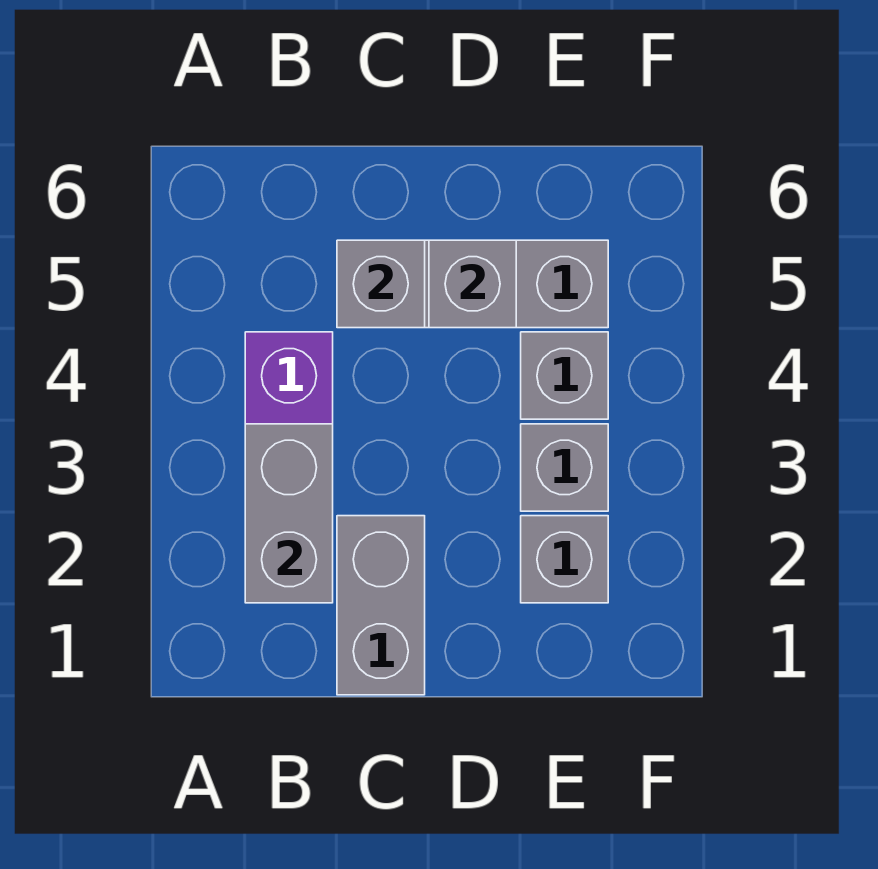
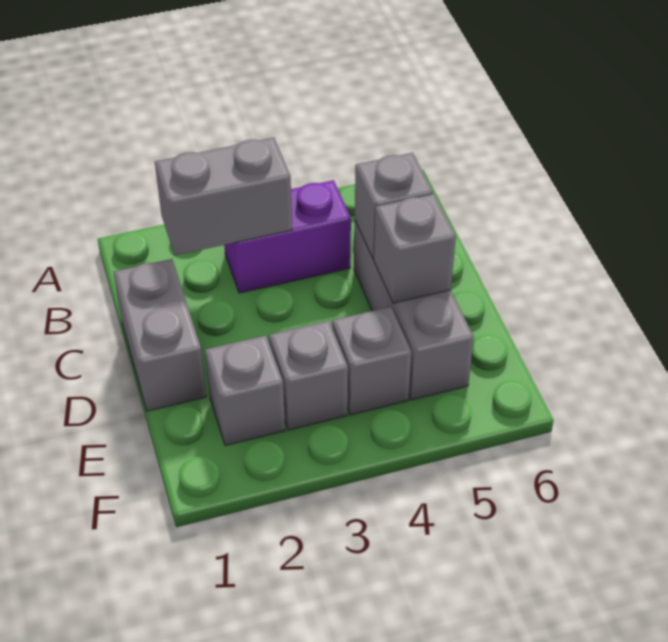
grey 1x2 brick [337,516,425,695] -> grey 1x2 brick turned to [113,259,206,411]

